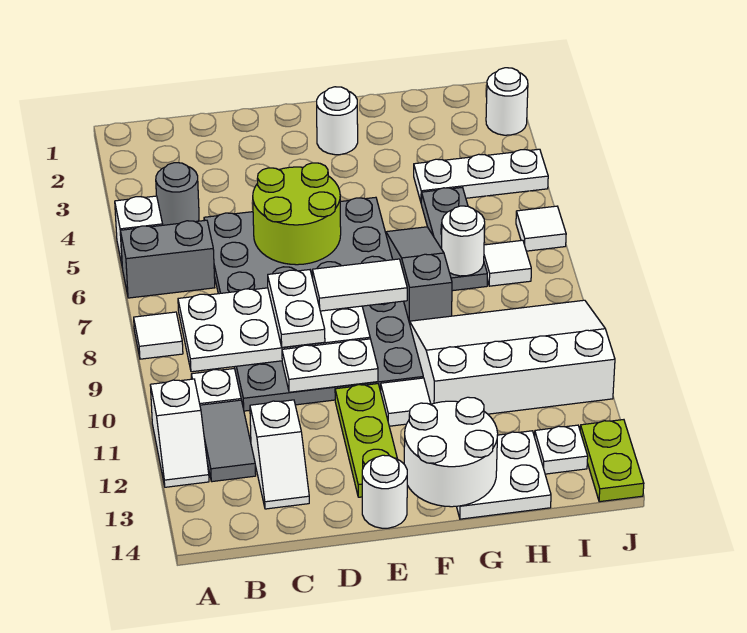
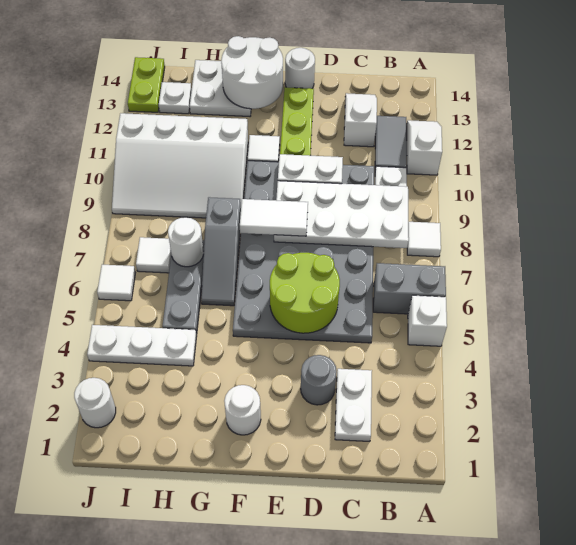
grey 1x1 round brick [156,163,199,225] -> grey 1x1 round brick moved to [301,355,337,405]
white 1x2 plate [268,270,325,347] -> white 1x2 plate moved to [335,369,372,442]

